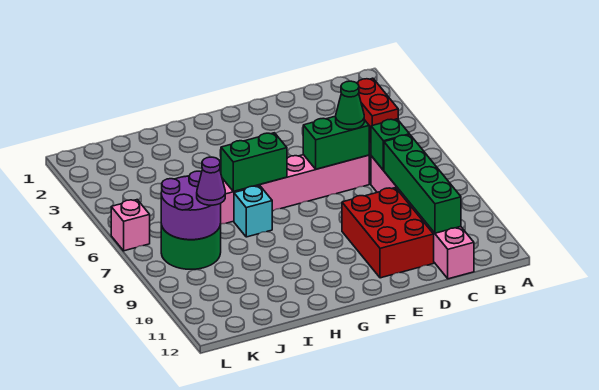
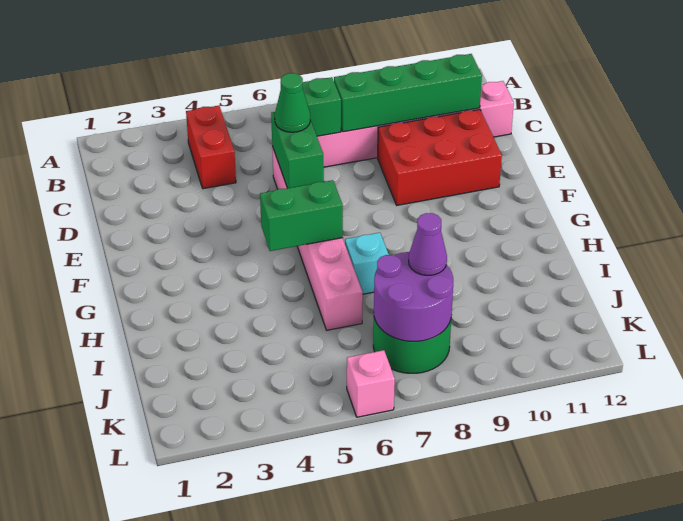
red 1x2 brick [357,78,398,143] -> red 1x2 brick turned to [186,106,236,189]
green 1x2 brick [221,133,287,191] -> green 1x2 brick turned to [260,180,343,251]

